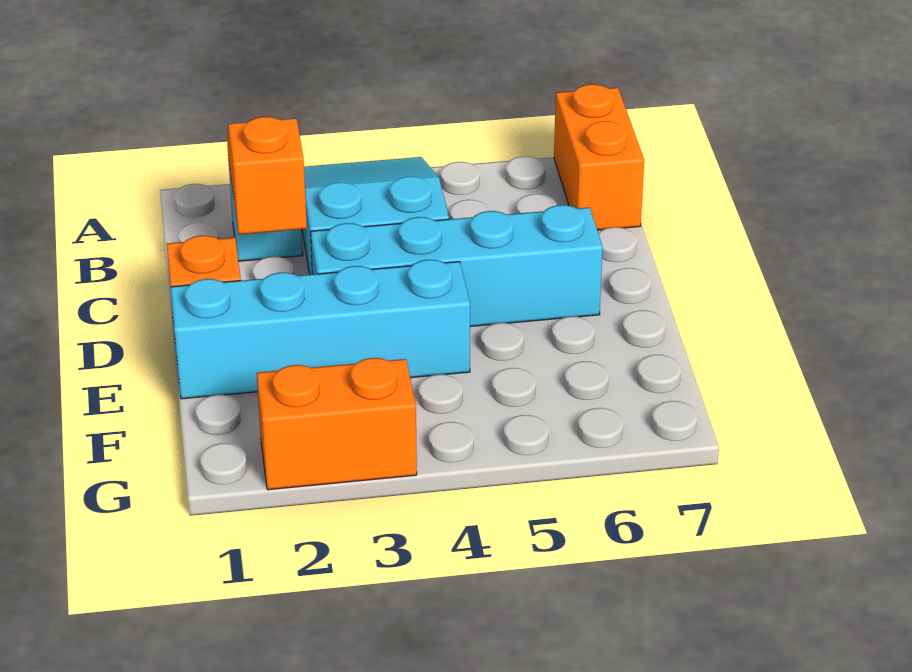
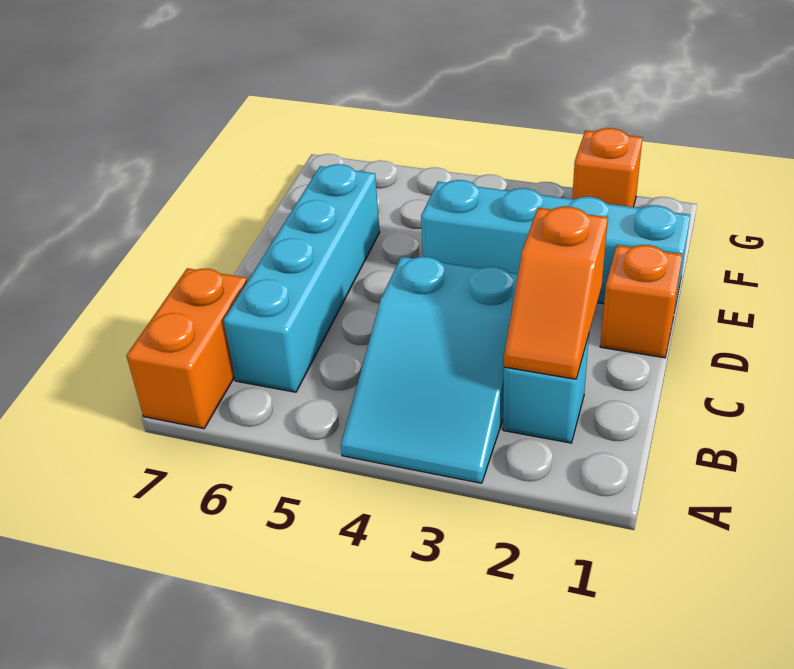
cyan 1x4 brick [311,205,603,327] -> cyan 1x4 brick turned to [224,164,380,392]
orange 1x2 brick [257,358,417,490] -> orange 1x1 brick [572,128,642,207]

